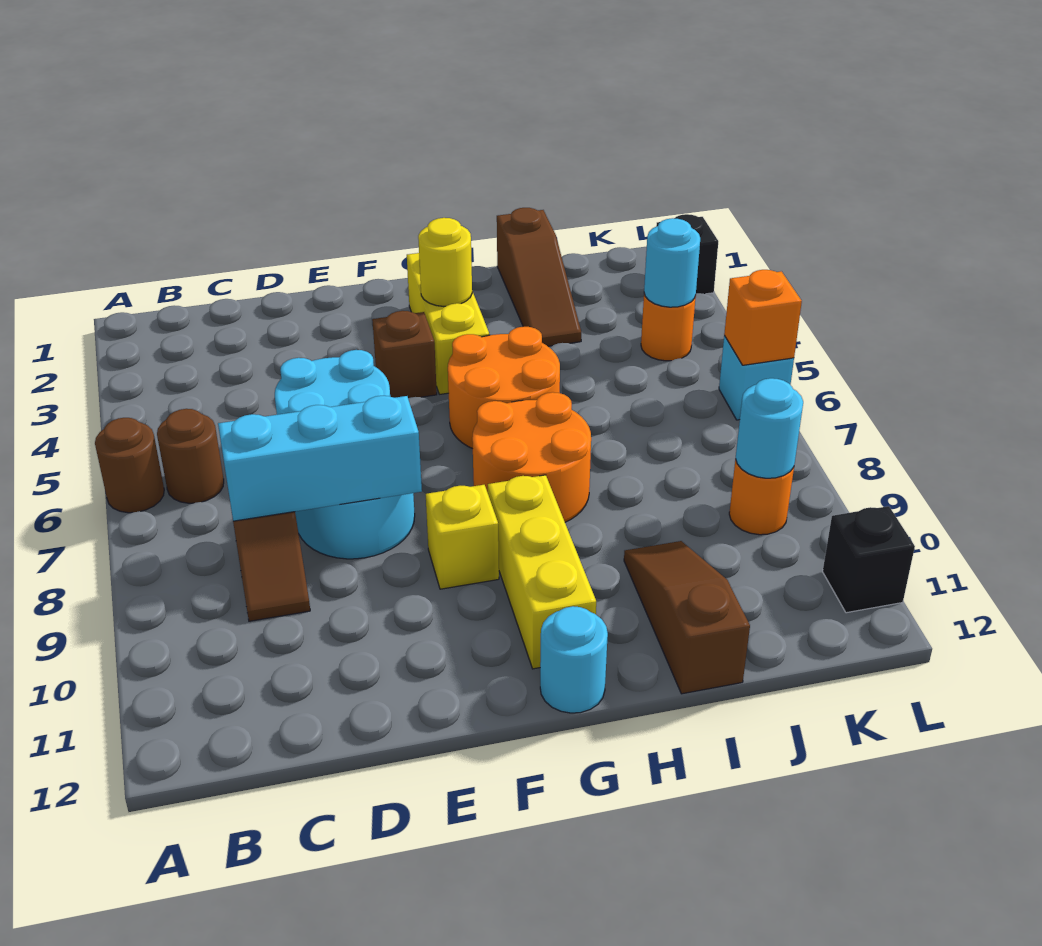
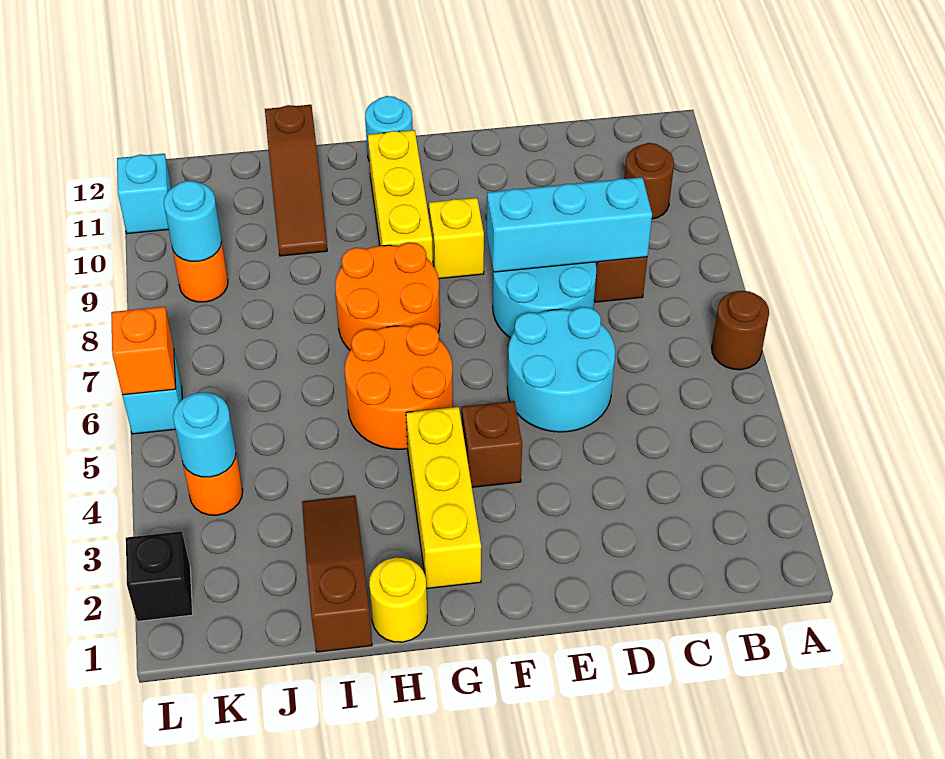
brown 1x1 round brick [157,409,224,503] -> brown 1x1 round brick moved to [624,143,674,219]
yellow 1x1 round brick [418,218,472,307] -> yellow 1x1 round brick moved to [369,558,427,642]
black 1x1 brick [823,506,915,613] -> cyan 1x1 brick [117,154,171,234]

